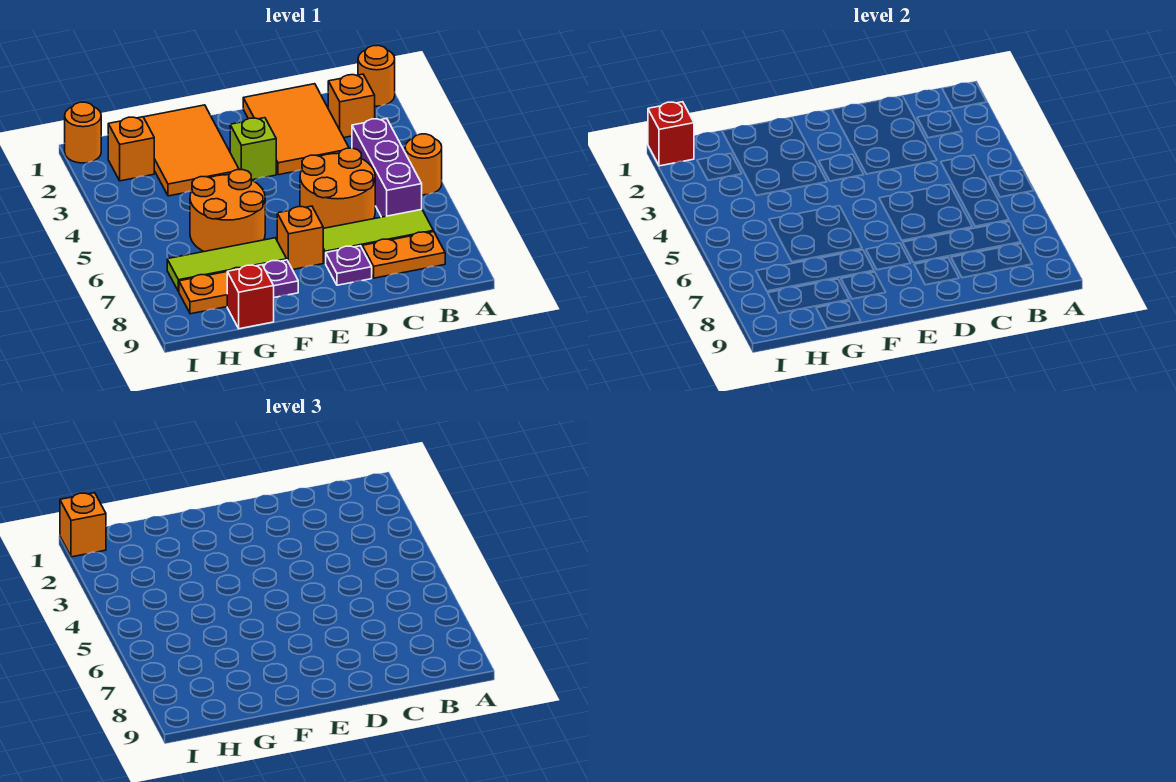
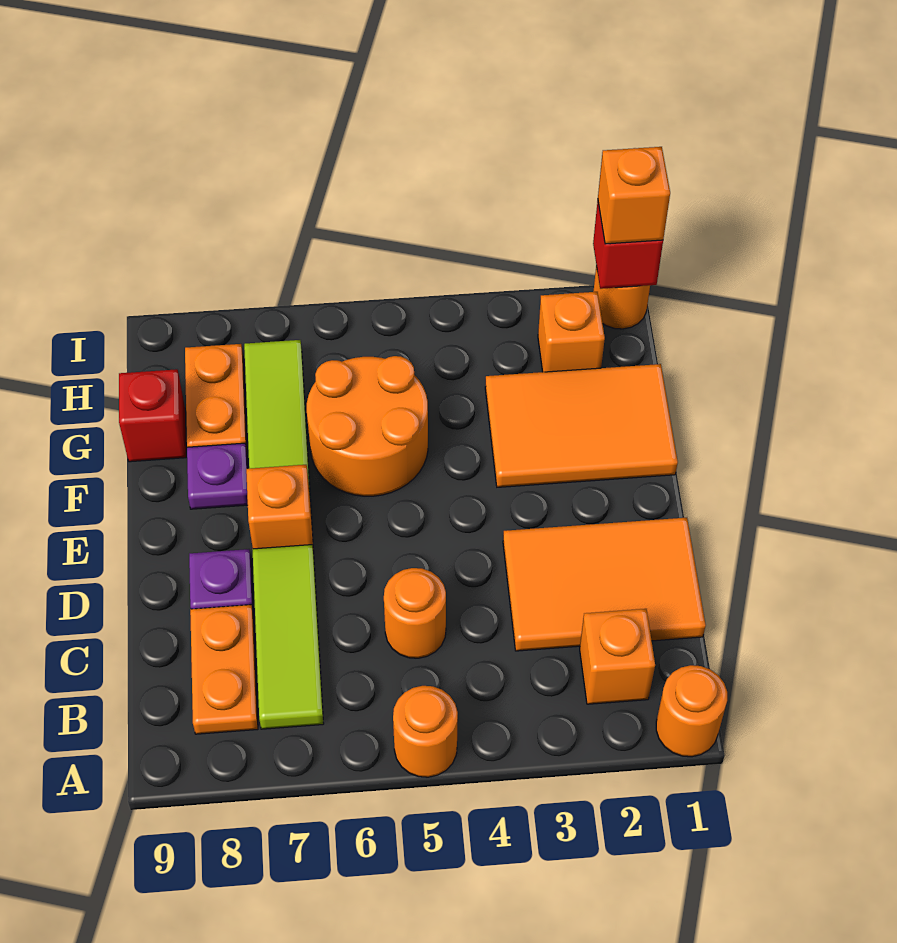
purple 1x3 brick [352,118,422,217] -> none
orange 2x2 round brick [300,148,375,228] -> orange 1x1 round brick [384,568,446,658]
lime 1x1 brick [230,118,276,180] -> none

